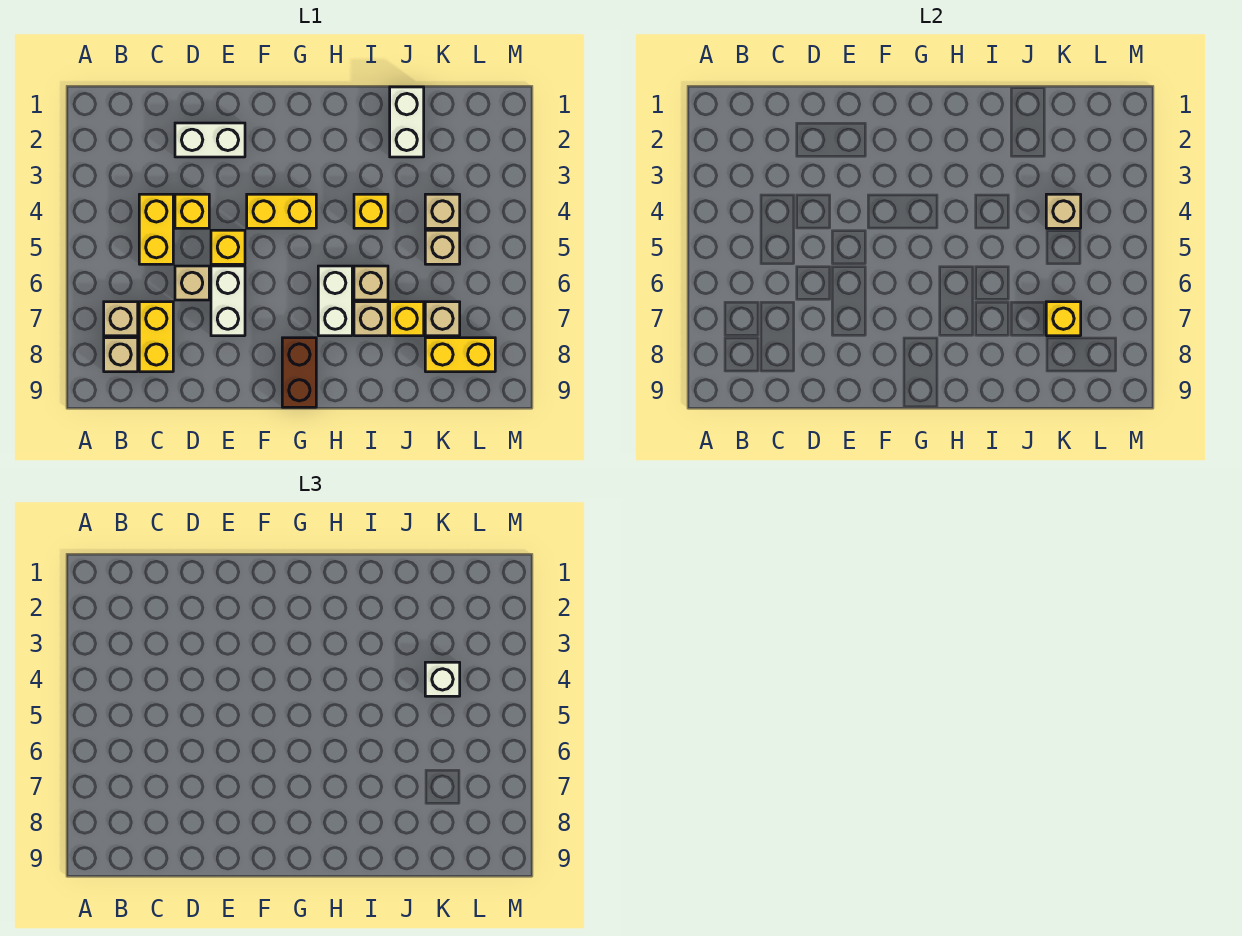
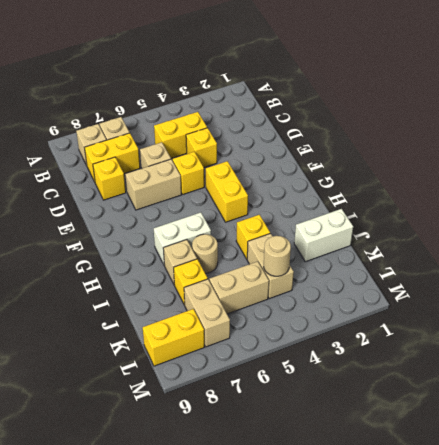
white 1x2 brick [175,123,245,157] -> none
white 1x2 brick [211,266,245,336] -> tan 1x2 brick [125,159,181,210]
brown 1x2 brick [282,338,316,407] -> none
tan 1x1 brick [354,266,388,300] -> tan 1x1 round brick [192,234,218,273]
tan 1x1 brick [425,194,460,228] -> tan 1x2 brick [247,233,294,299]
tan 1x1 brick [1046,194,1081,228] -> tan 1x1 round brick [264,236,291,276]
white 1x1 brick [425,662,460,696] -> none
tan 1x1 brick [425,230,460,264] -> tan 1x2 brick [209,261,269,314]
tan 1x1 brick [425,302,460,336] -> tan 1x2 brick [184,279,230,347]
yellow 1x1 brick [1046,302,1081,336] -> yellow 1x1 brick moved to [93,157,126,200]
yellow 1x2 brick [425,338,495,372] -> yellow 1x2 brick turned to [143,309,204,366]

